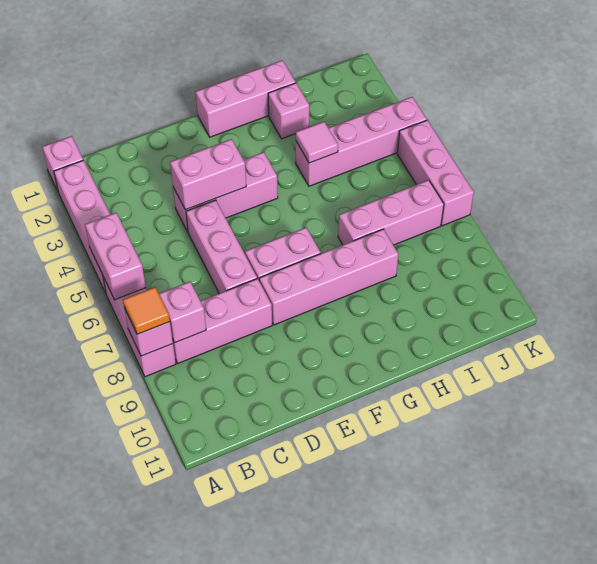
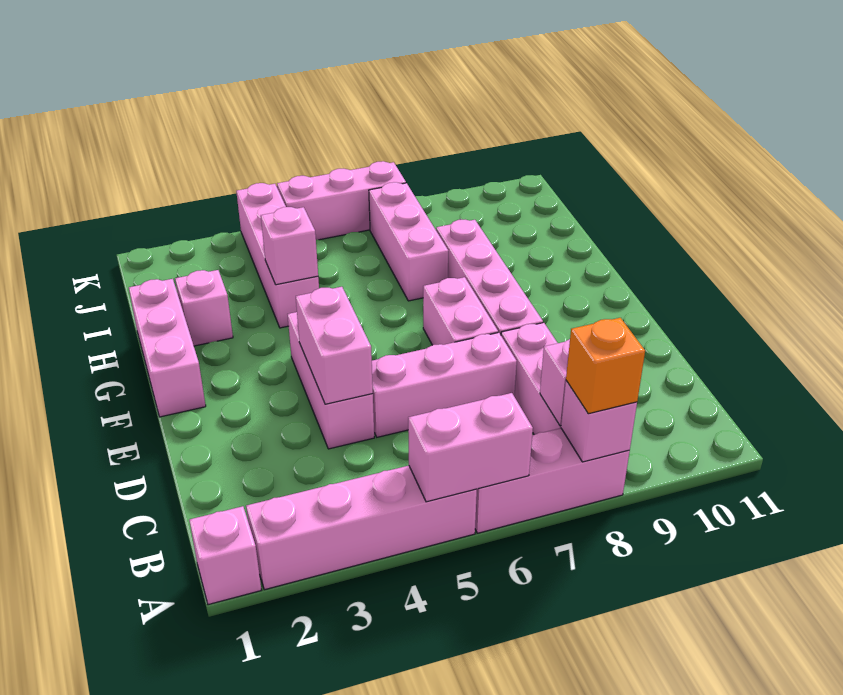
orange 1x1 tile [123,287,170,334] -> orange 1x1 brick [566,318,645,414]
pink 1x1 tile [296,122,338,163] -> pink 1x1 brick [261,207,318,285]

